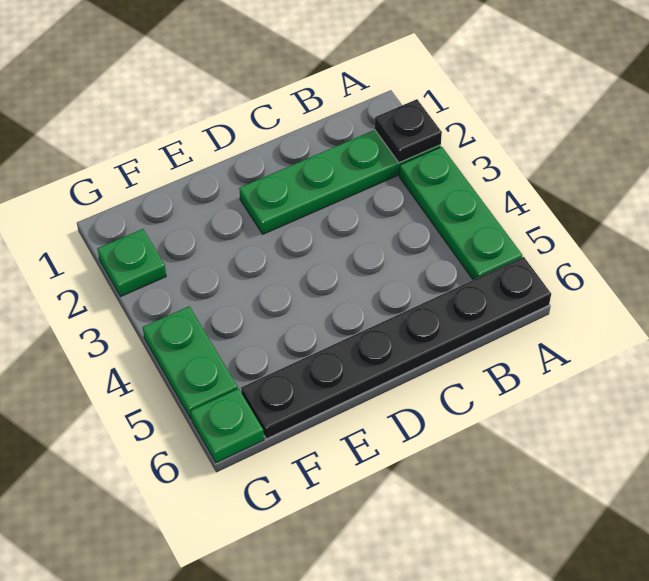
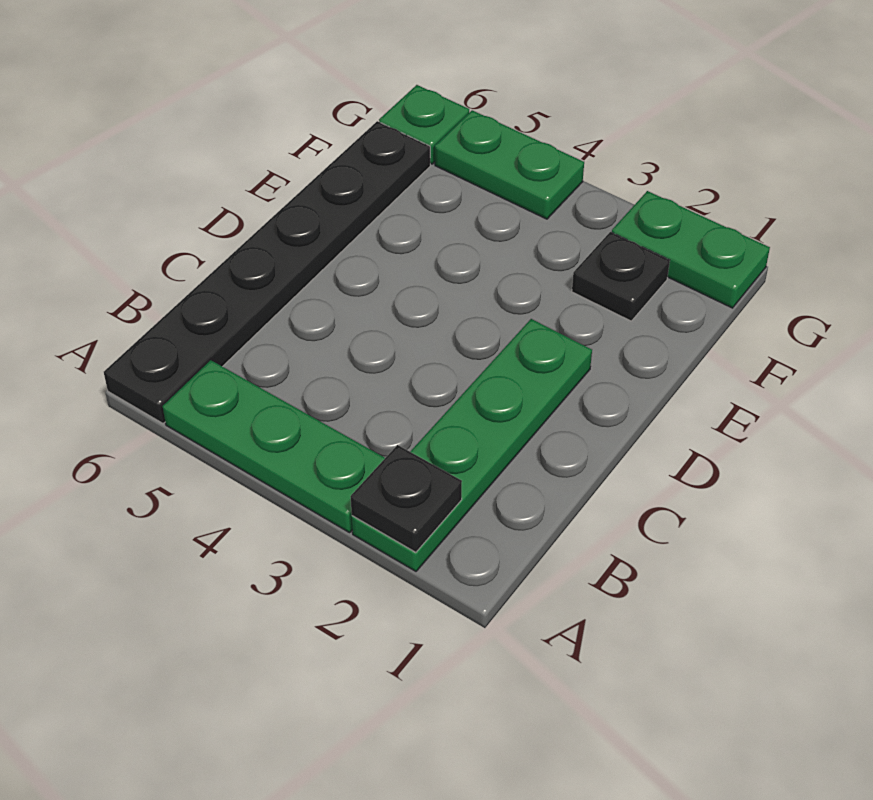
none -> black 1x1 plate [572,232,670,321]
green 1x1 plate [97,229,166,296] -> green 1x2 plate [612,191,770,308]

